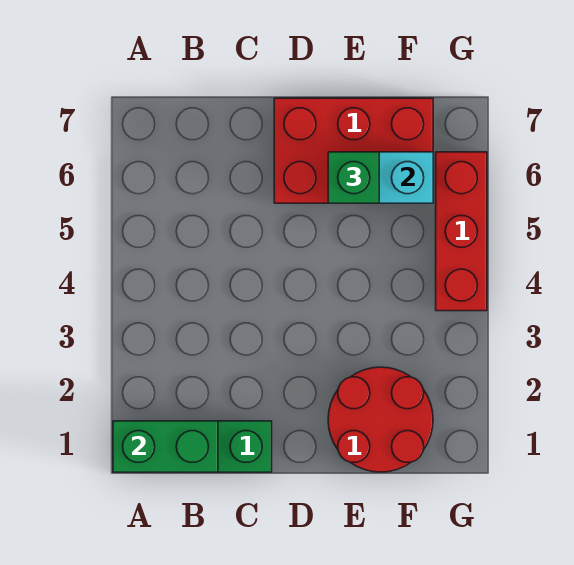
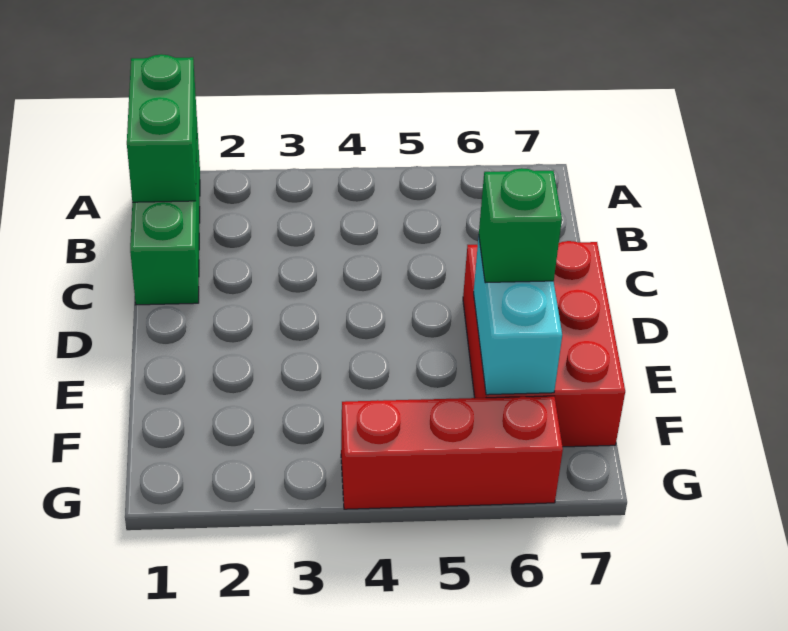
red 2x2 round brick [328,367,433,472] -> none

